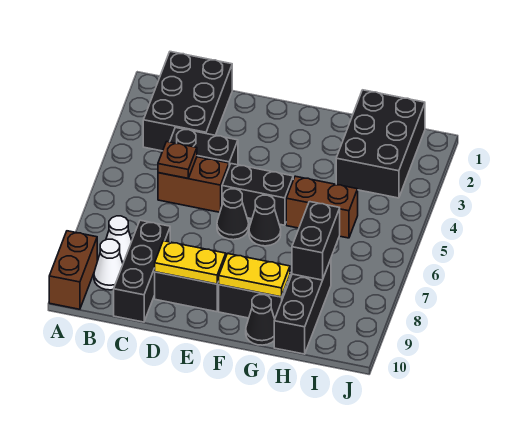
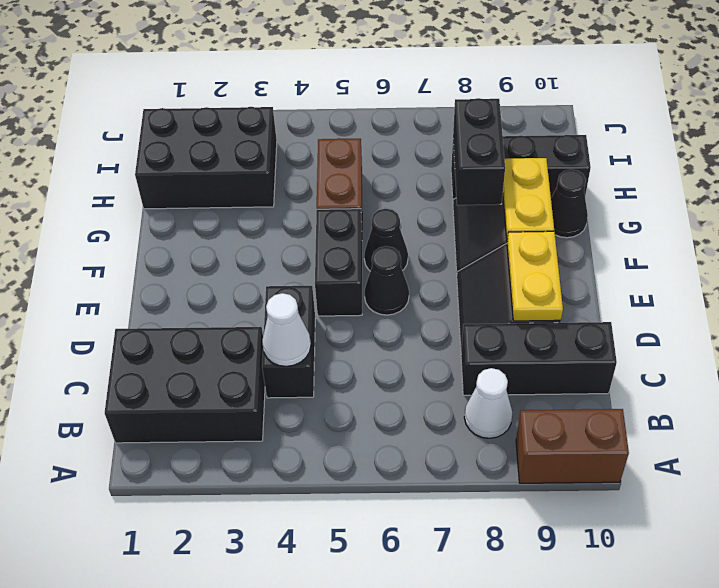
white 1x1 cone [94,239,123,290] -> white 1x1 cone moved to [262,293,311,366]
brown 1x2 brick [158,157,229,212] -> none
brown 1x1 plate [158,142,197,178] -> none
black 1x2 brick [292,202,340,280] -> black 1x2 brick turned to [453,98,505,205]

